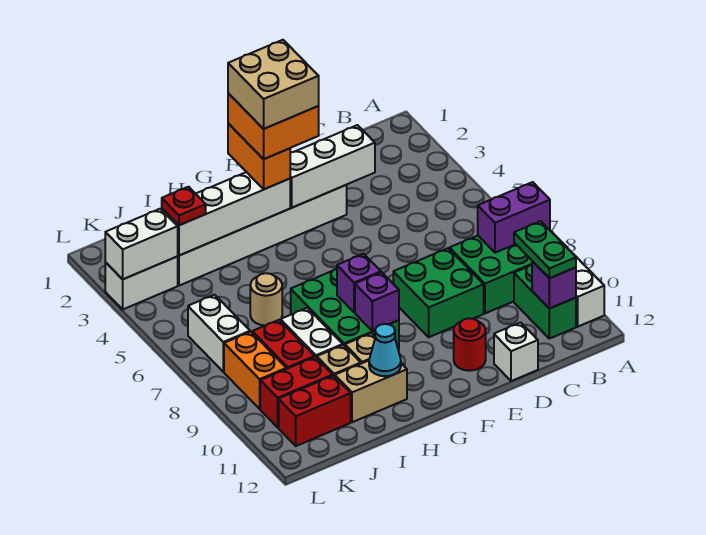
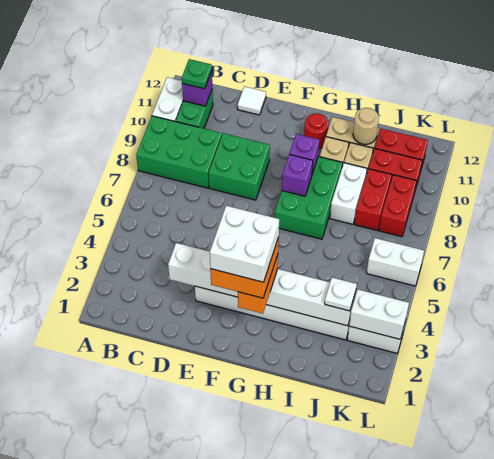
purple 1x2 brick [478,182,550,253] -> none
green 1x2 plate [514,221,576,278] -> green 1x1 plate [182,59,212,89]
white 1x1 brick [494,322,538,381] -> white 1x1 tile [238,86,266,115]
red 1x1 round brick [454,318,486,371] -> red 1x1 round brick moved to [304,113,328,149]
tan 2x2 brick [228,40,319,129] -> white 2x2 brick [210,206,279,282]
cyan 1x1 cone [369,324,401,376] -> none
tan 1x1 round brick [250,273,282,326] -> tan 1x1 round brick moved to [353,108,379,145]
red 1x1 plate [162,187,206,225] -> white 1x1 plate [325,277,357,311]
white 1x2 brick [188,295,250,372] -> white 1x2 brick turned to [367,238,424,286]
orange 1x2 brick [224,332,286,409] -> red 1x2 brick [379,175,417,237]

